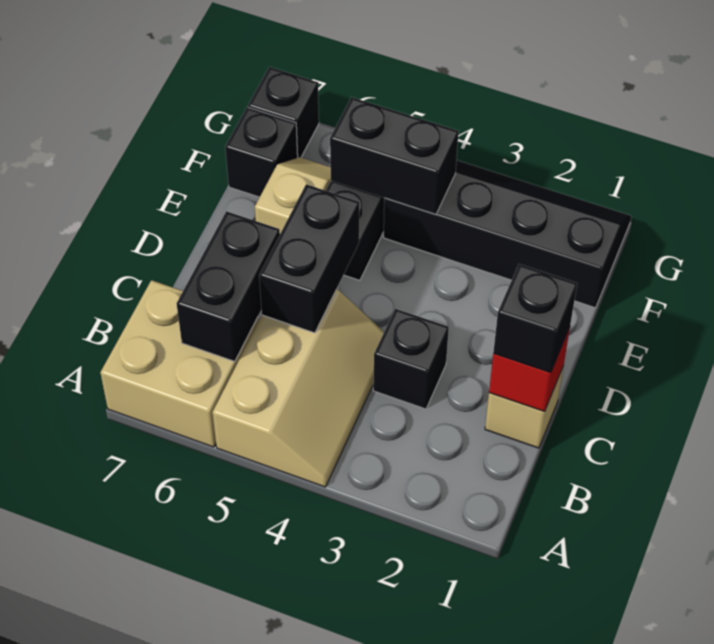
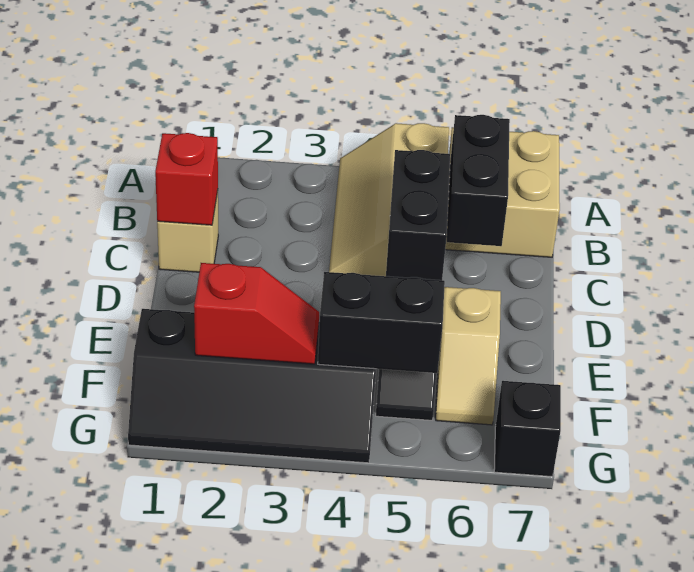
black 1x1 brick [493,264,577,373] -> none
black 1x1 brick [373,309,449,409] -> none
none -> red 1x2 slope [194,263,319,364]
black 1x1 brick [225,107,298,197] -> none

